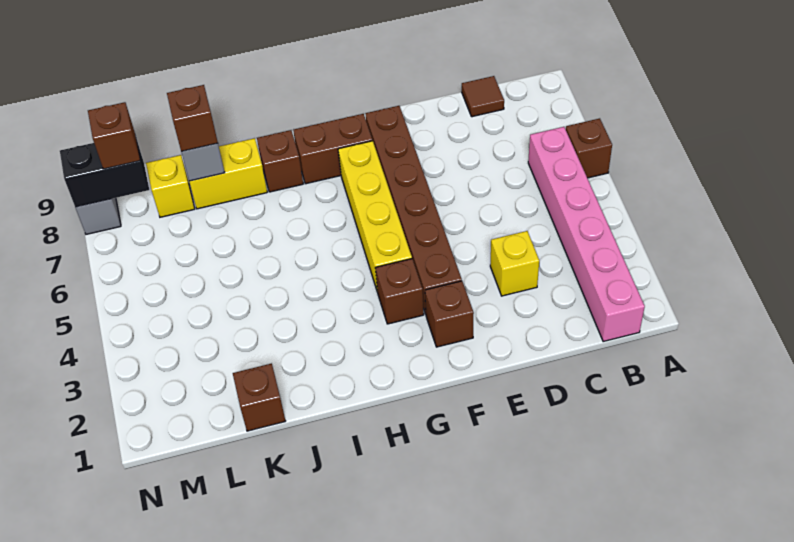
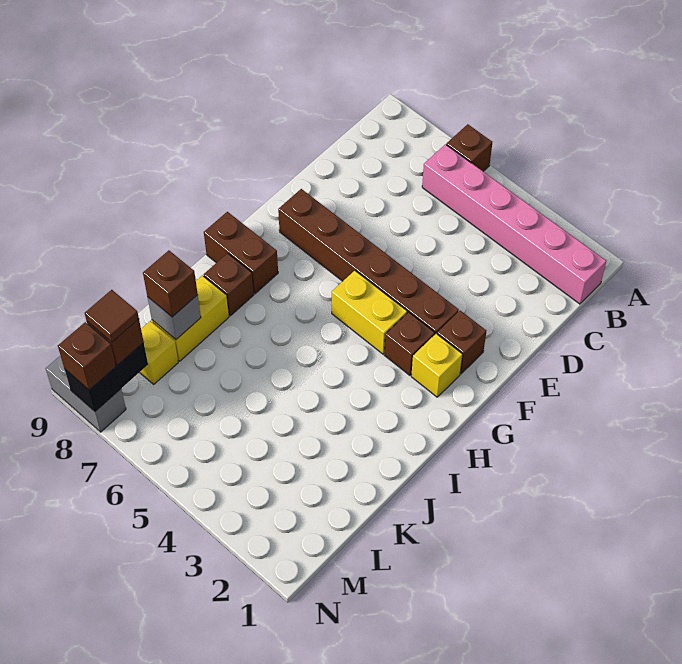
brown 1x1 tile [462,76,504,117] -> brown 1x1 tile moved to [85,290,139,342]
yellow 1x1 brick [490,231,539,296] -> yellow 1x1 brick moved to [411,334,463,397]
yellow 1x4 brick [338,141,412,292] -> yellow 1x2 brick [332,271,407,354]
brown 1x2 brick [293,114,372,184] -> brown 1x2 brick turned to [204,212,278,294]
brown 1x1 brick [233,363,285,431] -> brown 1x1 brick moved to [58,322,116,390]

